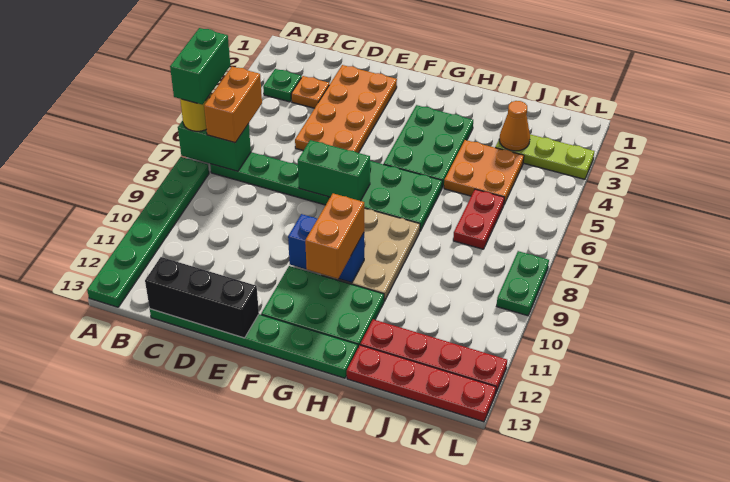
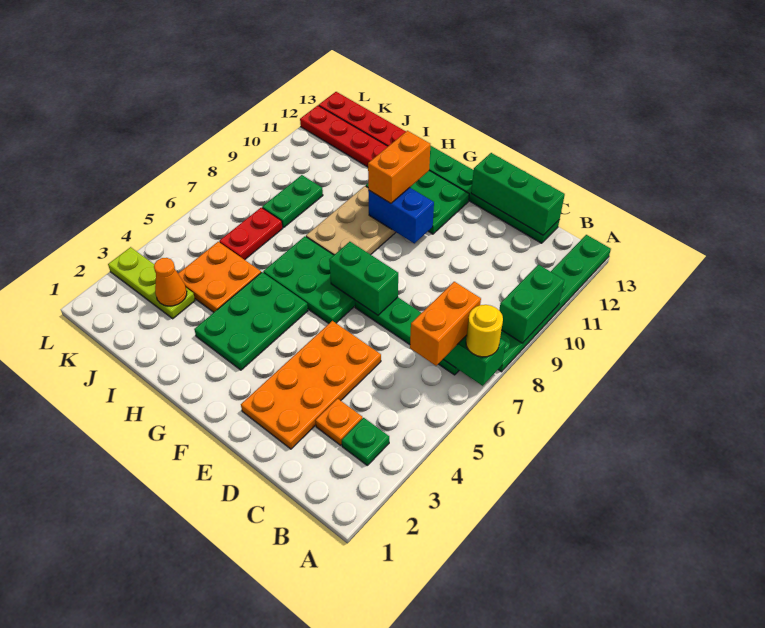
green 1x2 brick [170,28,230,104] -> green 1x2 brick moved to [499,264,564,343]
black 1x3 brick [145,257,259,338] -> green 1x3 brick [471,153,565,235]
green 1x2 plate [497,251,549,316] -> green 1x2 plate moved to [262,175,323,228]

